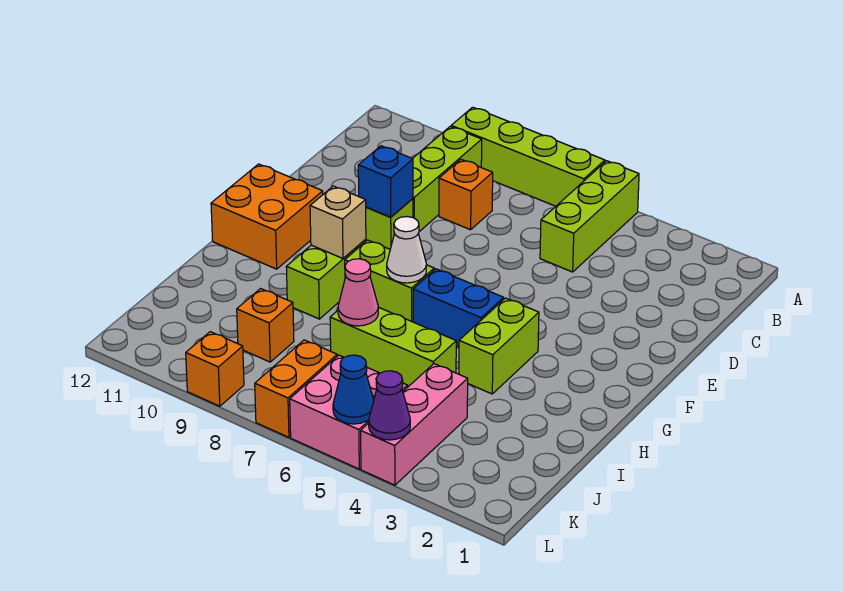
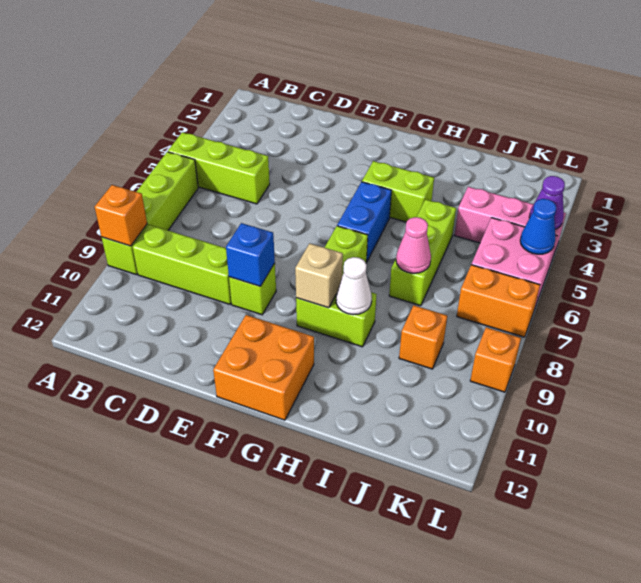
orange 1x1 brick [439,159,493,230] -> orange 1x1 brick moved to [95,185,147,246]
white 1x1 cone [387,217,426,283] -> white 1x1 cone moved to [336,257,372,315]

